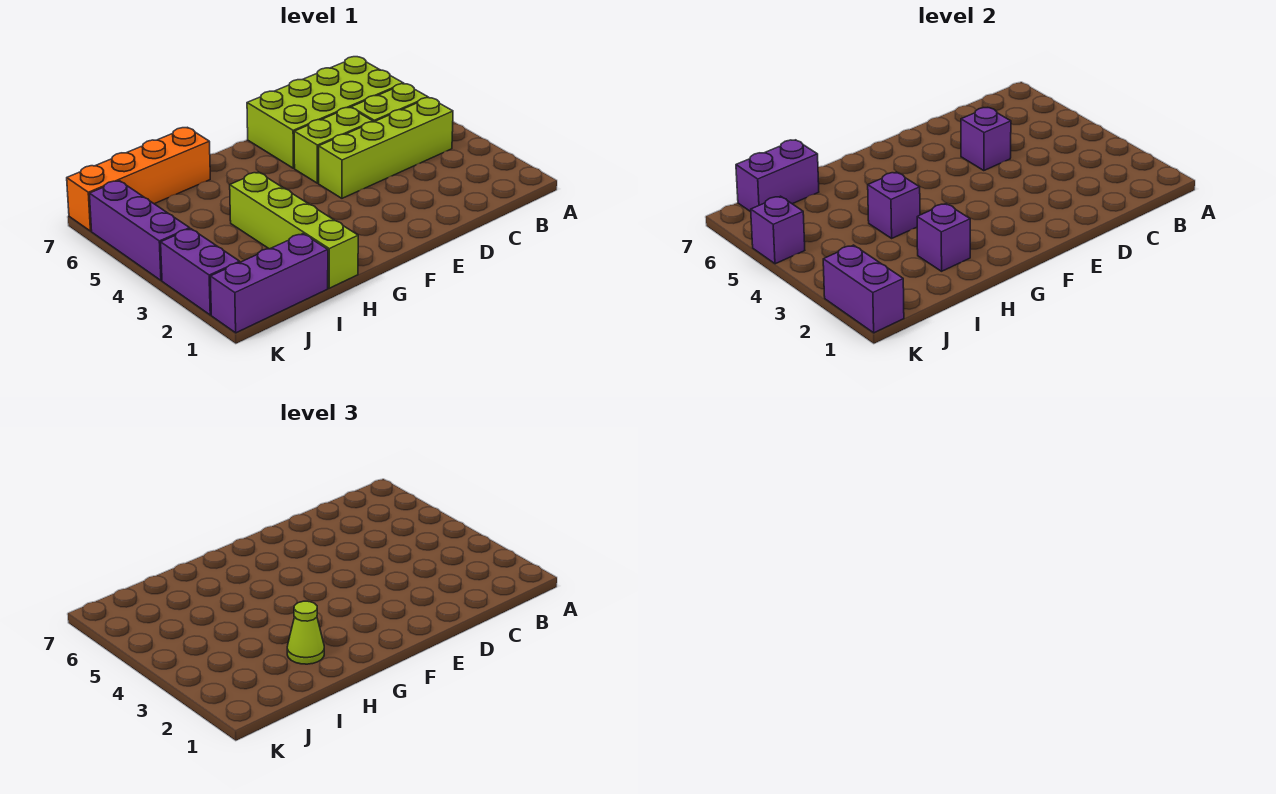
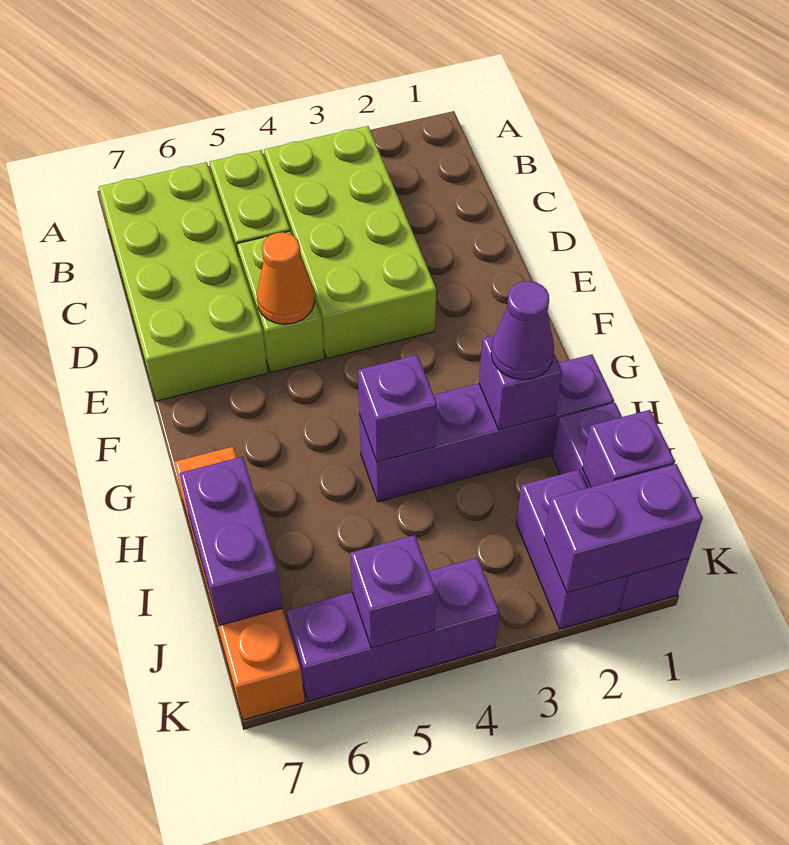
lime 1x4 brick [319,98,453,198] -> lime 2x4 brick [264,126,436,358]
purple 1x1 brick [961,108,1011,171] -> purple 1x1 brick moved to [582,410,675,487]
none -> orange 1x1 cone [257,232,315,324]
lime 1x4 brick [230,172,358,288] -> purple 1x4 brick [359,354,614,502]
lime 1x1 cone [287,601,324,664] -> purple 1x1 cone [491,281,554,380]
purple 1x2 brick [161,229,240,315] -> purple 1x2 brick turned to [516,470,627,629]

